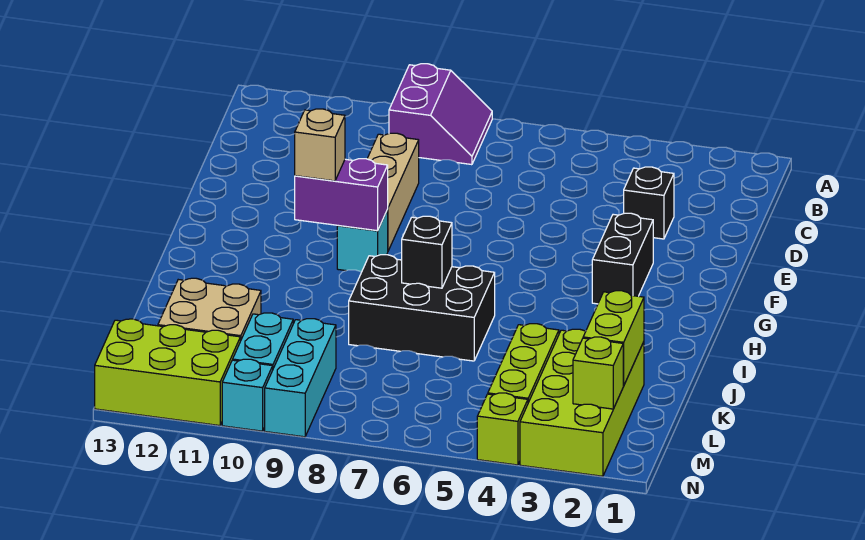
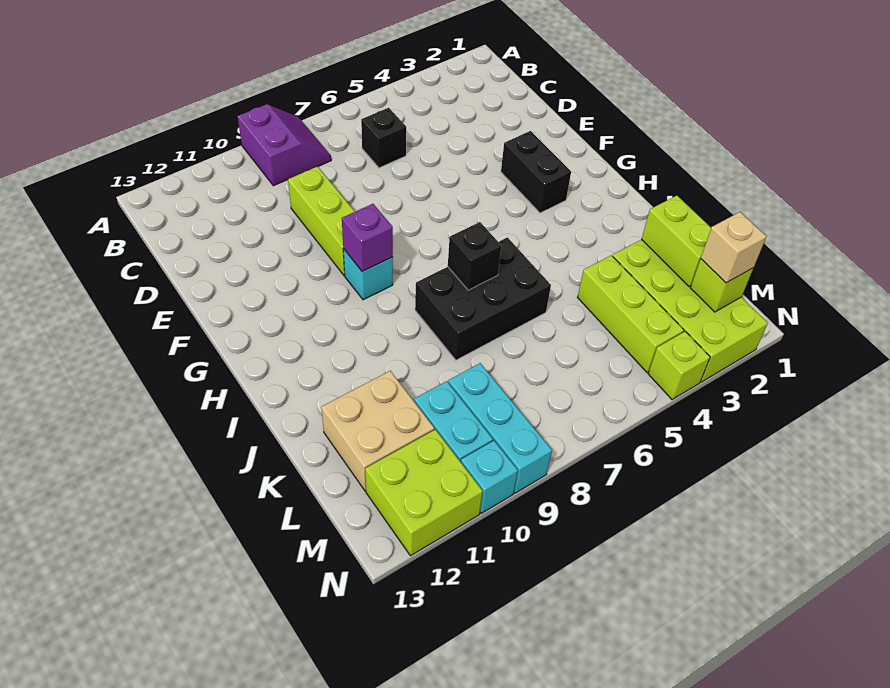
black 1x1 brick [624,167,674,239] -> black 1x1 brick moved to [361,108,406,168]
tan 1x3 brick [367,133,419,251] -> lime 1x3 brick [288,167,355,275]
purple 1x2 brick [295,159,388,231] -> purple 1x1 brick [342,204,393,272]
tan 1x1 brick [295,109,345,181] -> tan 1x1 brick moved to [701,212,767,283]
lime 2x3 brick [95,319,240,426] -> lime 2x2 brick [365,430,483,556]

